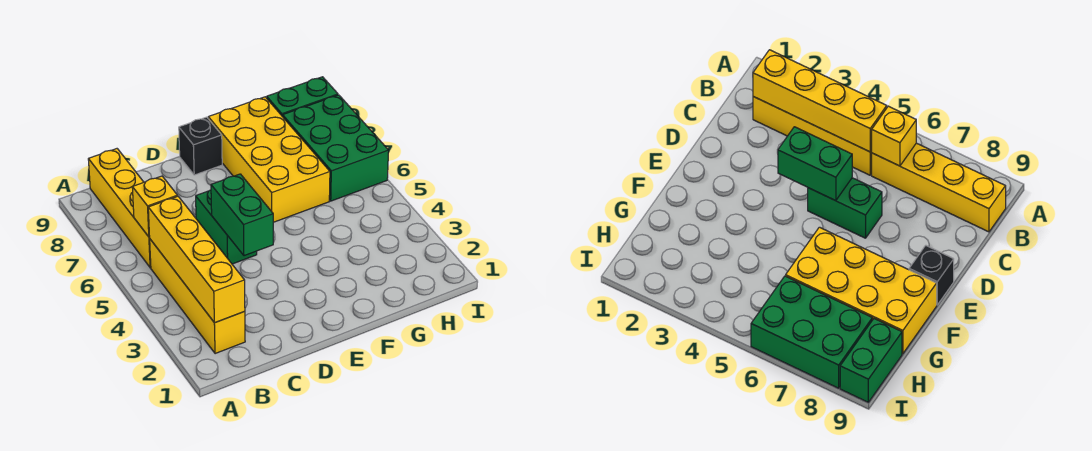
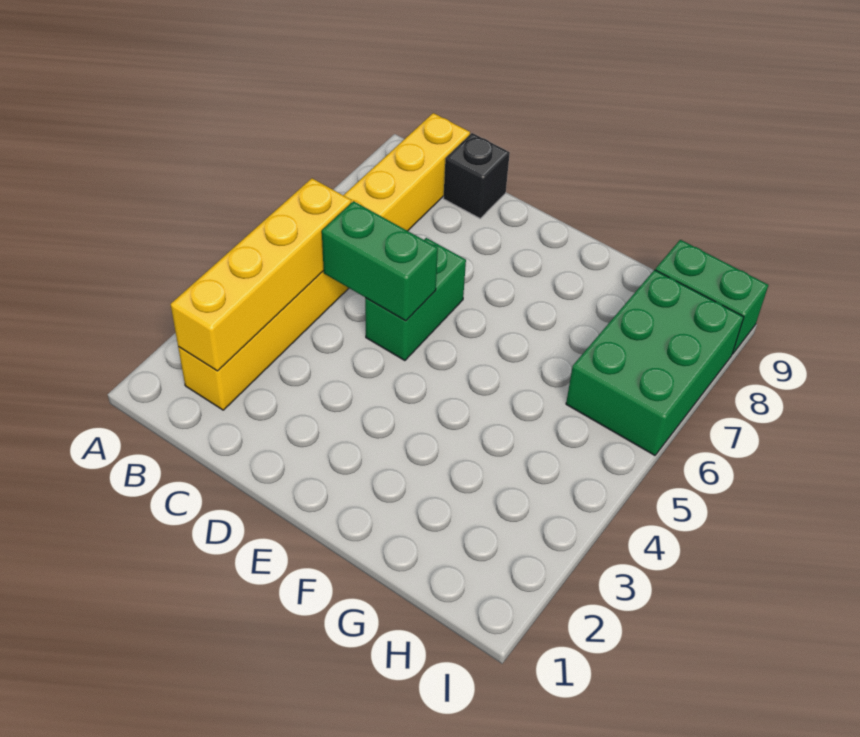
yellow 1x1 brick [132,176,178,237] -> none
green 1x2 brick [211,174,273,256] -> green 1x2 brick turned to [322,201,438,321]
black 1x1 brick [179,117,222,175] -> black 1x1 brick moved to [443,133,510,218]
yellow 2x4 brick [208,97,330,222] -> none

